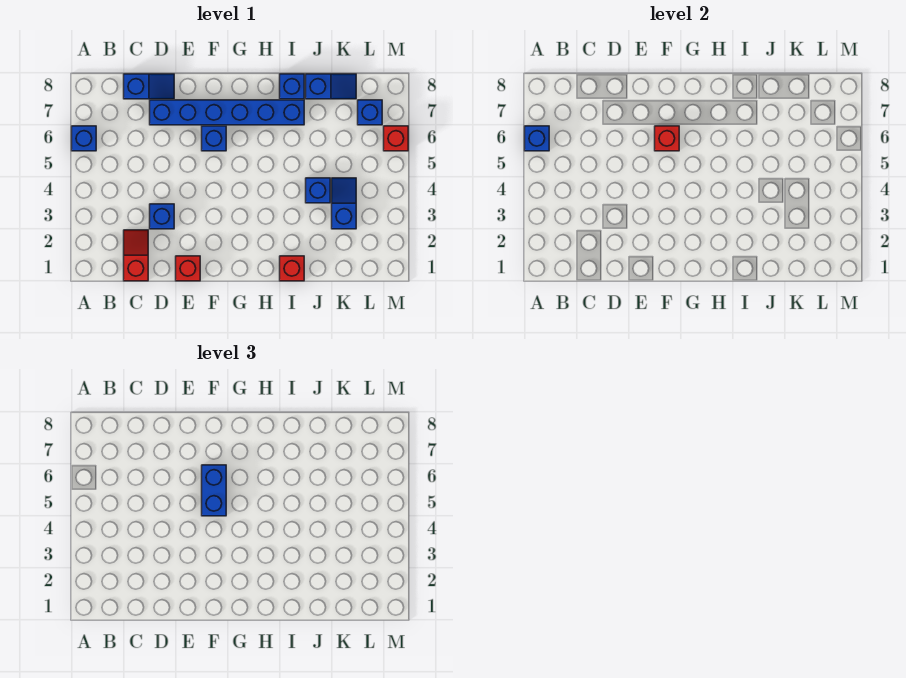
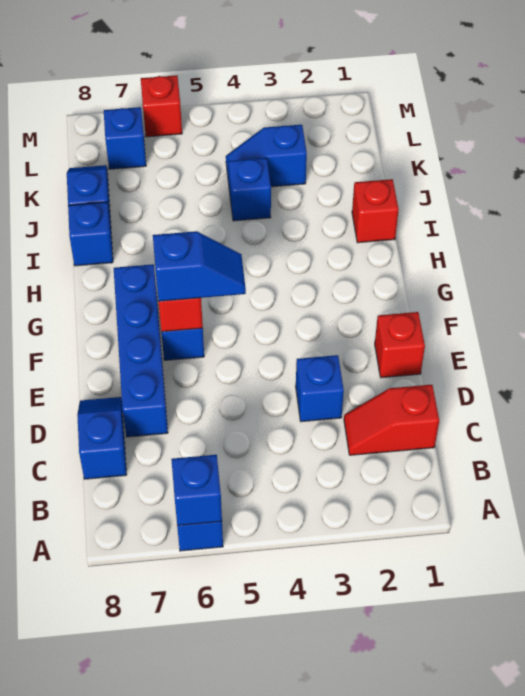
blue 1x6 brick [150,100,304,125] -> blue 1x4 brick [114,264,168,437]
blue 1x2 brick [202,465,226,516] -> blue 1x2 slope [153,231,246,301]

